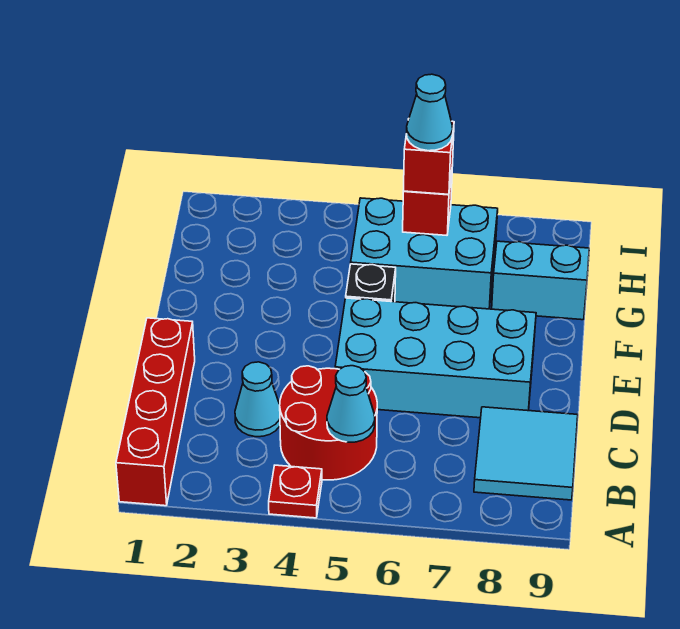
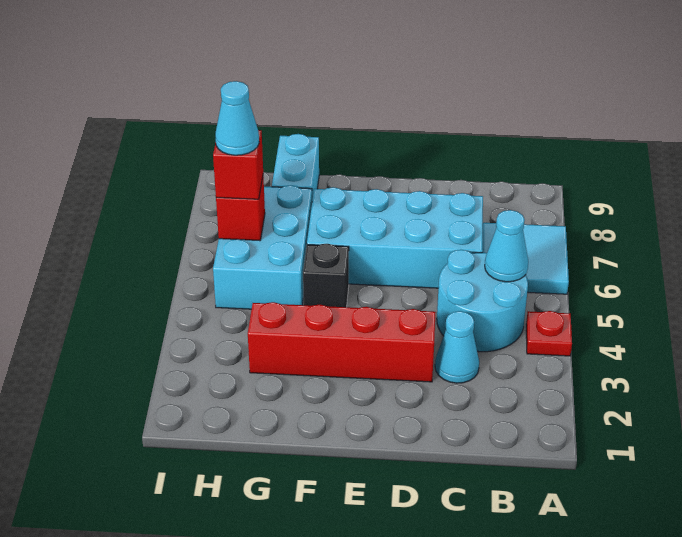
red 1x4 brick [116,318,195,506] -> red 1x4 brick moved to [248,302,436,382]
red 2x2 round brick [280,366,377,480] -> cyan 2x2 round brick [437,250,528,352]
cyan 2x2 tile [474,407,578,500] -> cyan 2x2 tile moved to [483,223,569,294]
cyan 2x4 brick [335,298,536,418] -> cyan 2x4 brick turned to [307,187,483,288]

